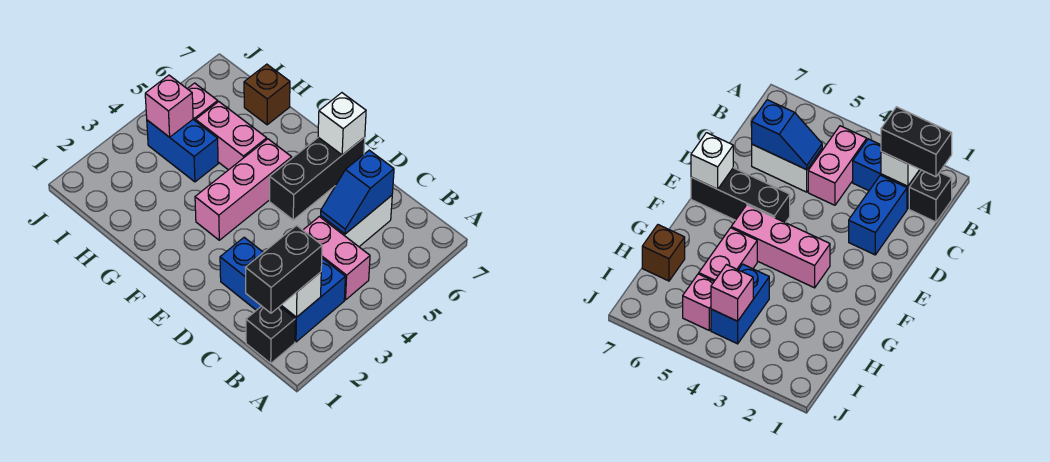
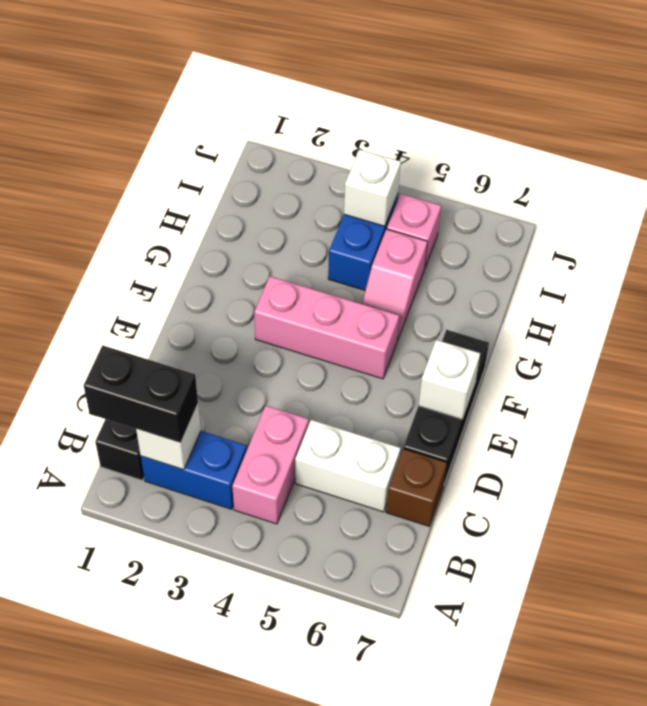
blue 1x2 brick [220,237,263,310] -> none
blue 1x2 slope [321,150,394,234] -> none
black 1x3 brick [270,137,365,220] -> black 1x3 brick turned to [403,330,489,483]
pink 1x2 brick [196,102,267,170] -> pink 1x2 slope [362,229,428,341]
brown 1x1 brick [244,64,290,125] -> brown 1x1 brick moved to [386,449,447,526]
pink 1x1 brick [145,75,193,137] -> white 1x1 brick [344,149,401,226]

